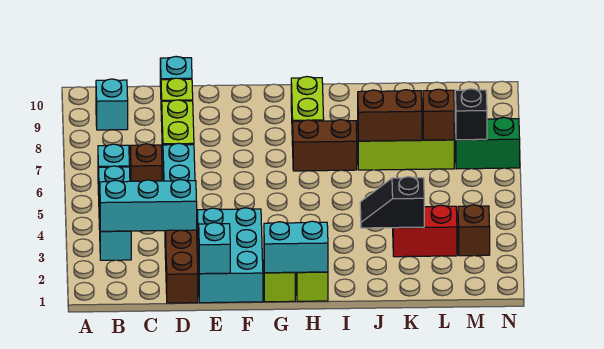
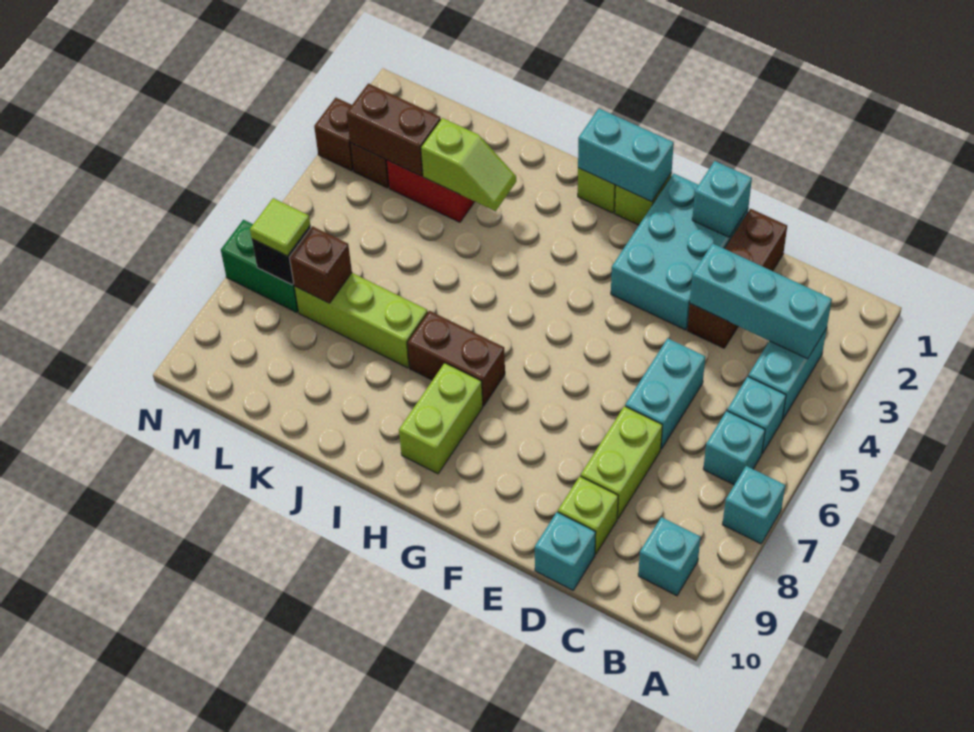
none -> cyan 1x1 brick [722,466,785,544]
brown 1x1 brick [130,144,162,181] -> brown 1x1 brick moved to [314,98,353,171]
black 1x2 slope [360,177,424,228] -> lime 1x2 slope [421,118,516,211]
brown 1x2 brick [358,90,422,141] -> brown 1x2 brick moved to [347,84,441,176]
none -> lime 1x1 tile [250,198,310,256]

